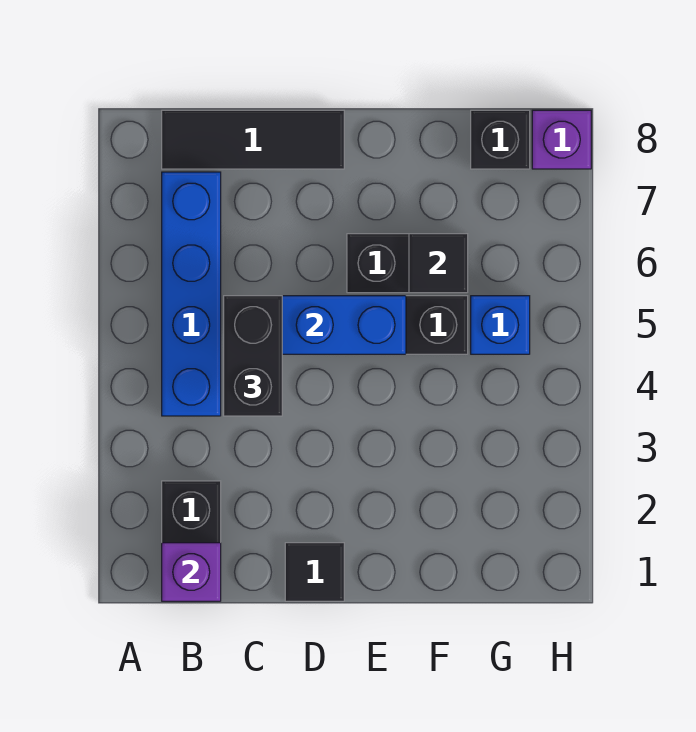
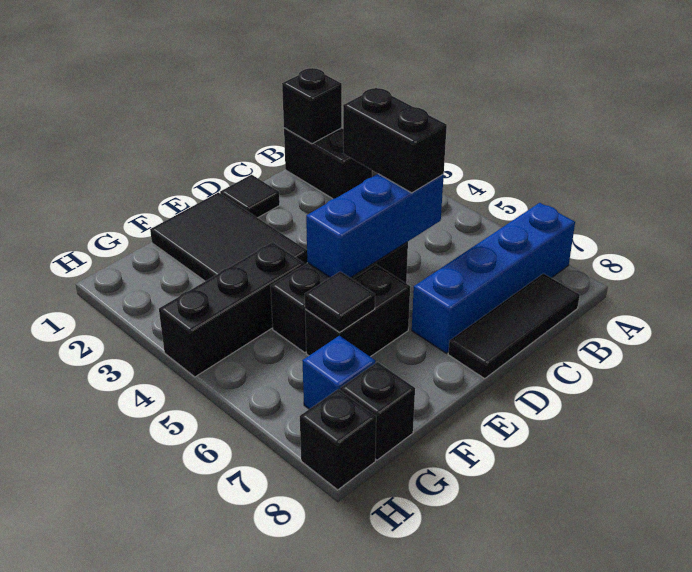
purple 1x1 brick [162,543,221,601] -> black 1x1 brick [282,68,342,144]
blue 1x4 brick [162,172,221,416] -> blue 1x4 brick turned to [412,203,575,353]
none -> black 2x3 tile [150,192,307,281]
none -> black 1x3 brick [159,242,304,377]
blue 1x1 brick [471,296,530,354] -> blue 1x1 brick moved to [302,336,375,409]
purple 1x1 brick [532,110,591,169] -> black 1x1 brick [300,389,376,490]

